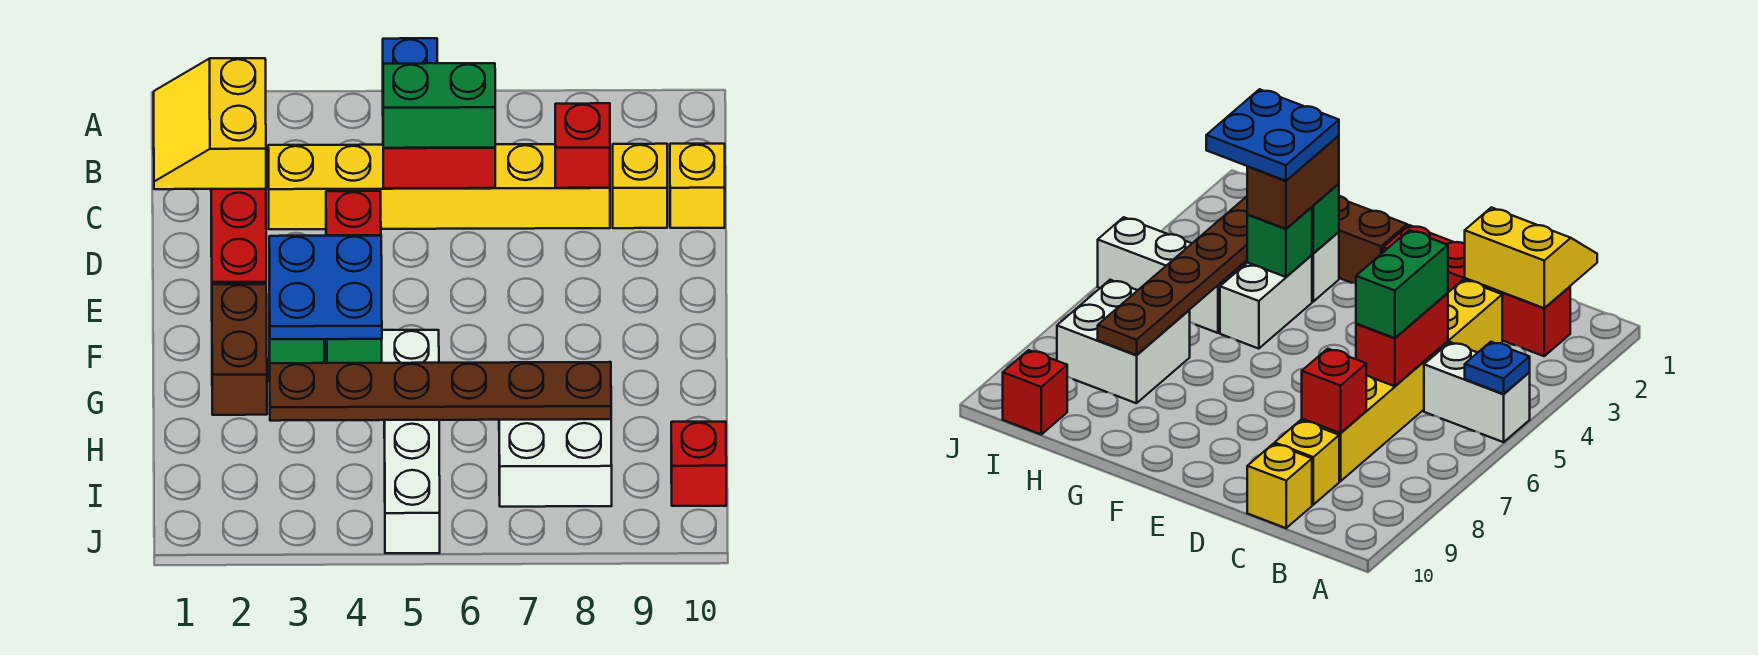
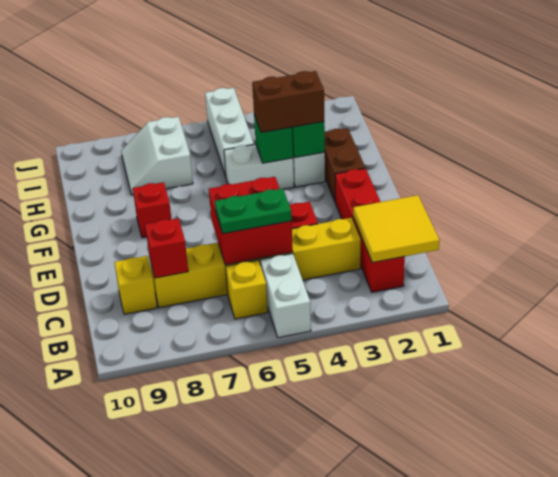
blue 1x1 plate [383,38,437,64] -> none
yellow 2x2 slope [154,58,266,189] -> yellow 2x2 tile [353,195,439,263]
red 1x2 brick [383,148,495,188] -> red 2x2 brick [209,177,293,265]
green 1x2 brick [383,63,495,148] -> green 1x2 plate [215,188,292,234]
yellow 1x1 brick [670,144,725,228] -> yellow 1x1 brick moved to [226,260,268,319]
blue 2x2 plate [269,235,382,339] -> none
brown 1x6 plate [270,362,611,421] -> none
white 2x2 brick [499,419,612,507] -> white 2x2 slope [121,117,193,195]
red 1x1 brick [671,422,726,506] -> red 1x1 brick moved to [133,182,171,238]

